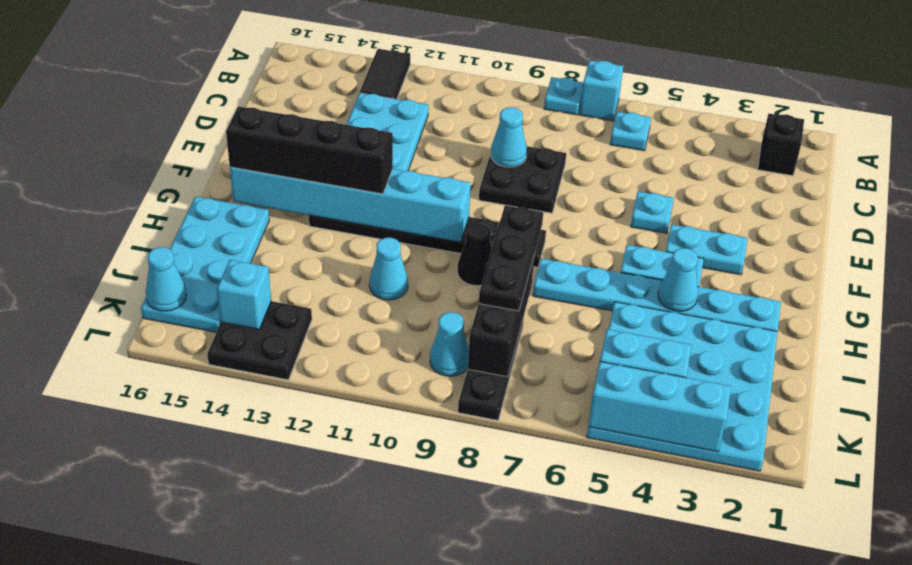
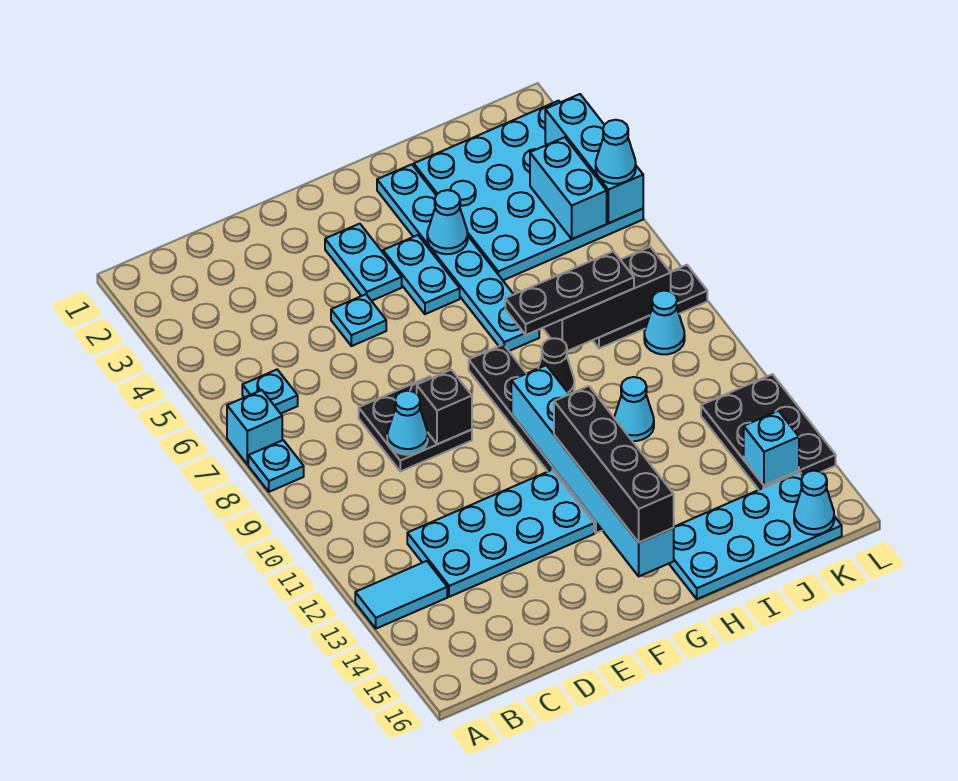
black 1x2 tile [360,49,410,99] -> cyan 1x2 tile [355,561,447,629]
black 1x1 brick [758,114,804,176] -> black 1x1 brick moved to [417,370,472,444]
black 2x2 plate [207,301,312,380] -> black 2x3 plate [701,374,836,490]
none -> cyan 1x1 cone [596,120,636,184]

